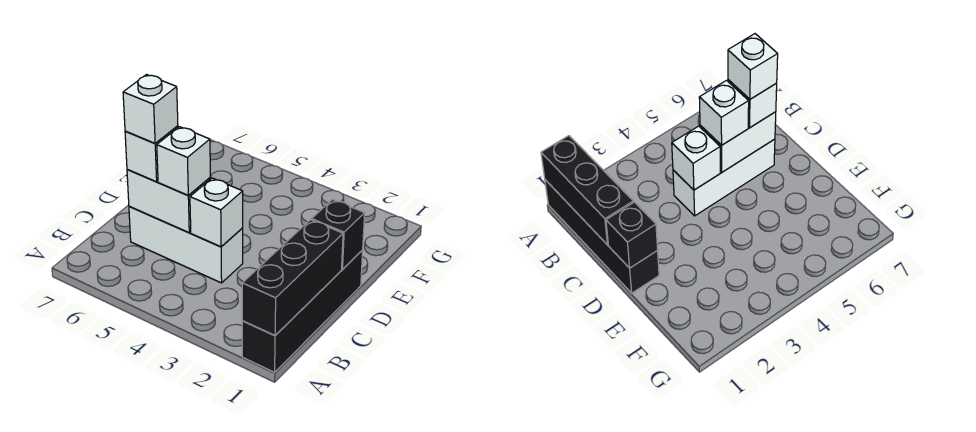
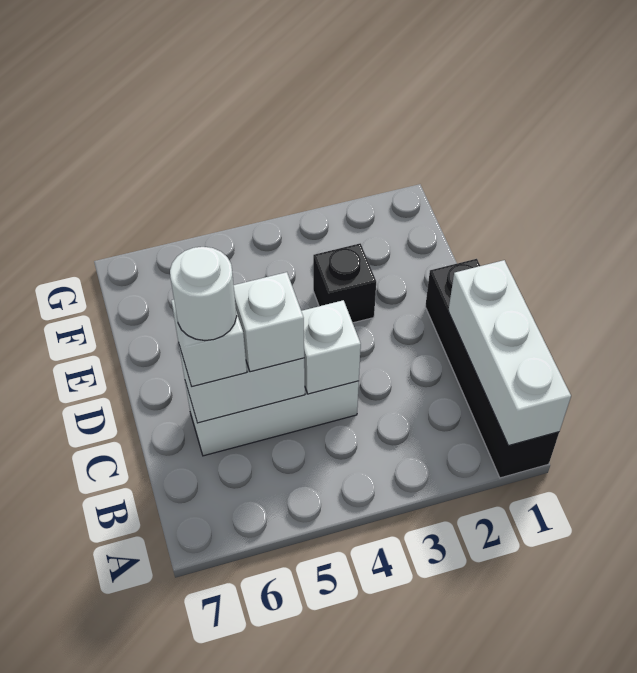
black 1x3 brick [242,220,343,336] -> white 1x3 brick [448,260,571,446]
white 1x1 brick [123,75,178,143] -> white 1x1 round brick [170,247,237,341]
black 1x1 brick [312,199,365,269] -> black 1x1 brick moved to [313,243,376,323]

